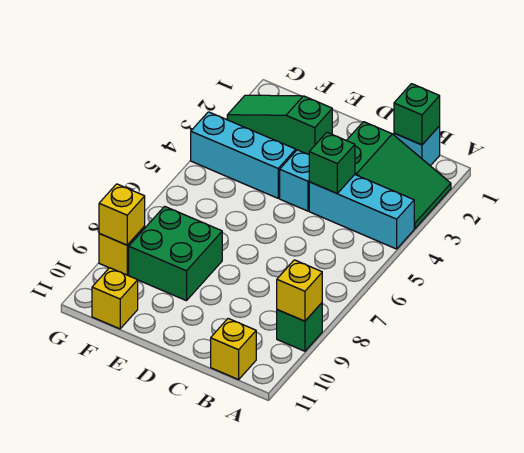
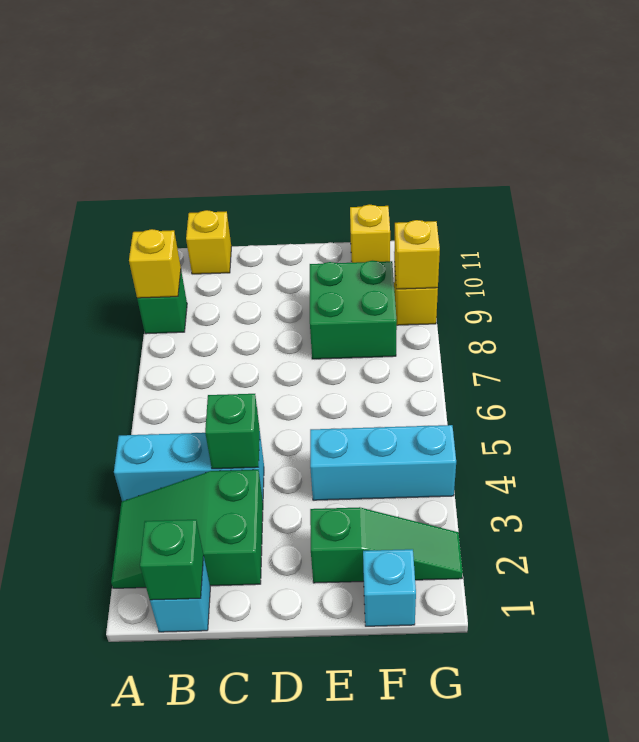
cyan 1x1 brick [280,150,309,211] -> cyan 1x1 brick moved to [363,549,416,626]

